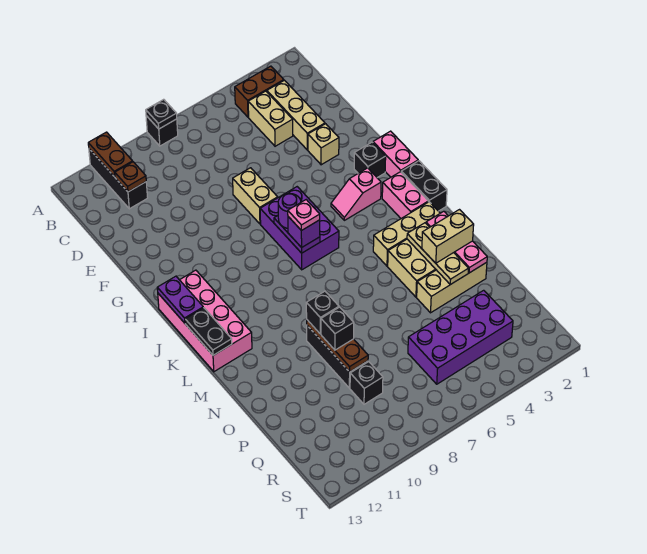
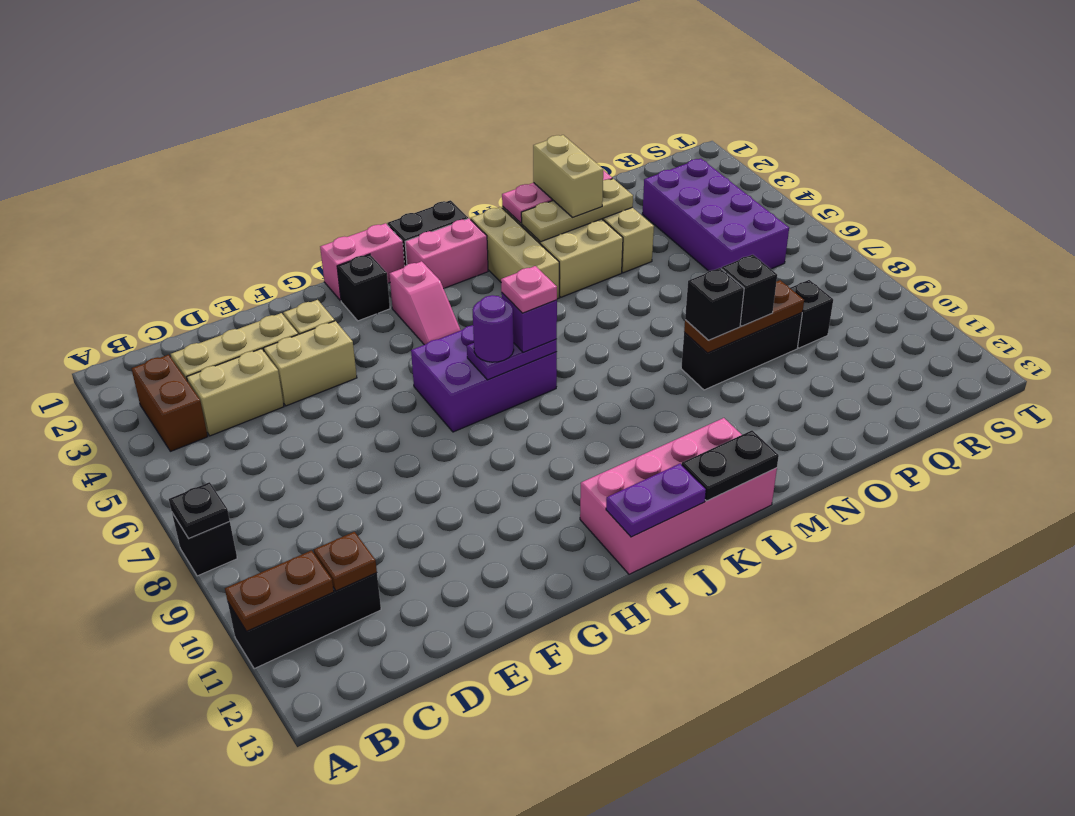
tan 1x2 brick [233,168,278,224] -> tan 1x2 brick moved to [263,321,357,406]

